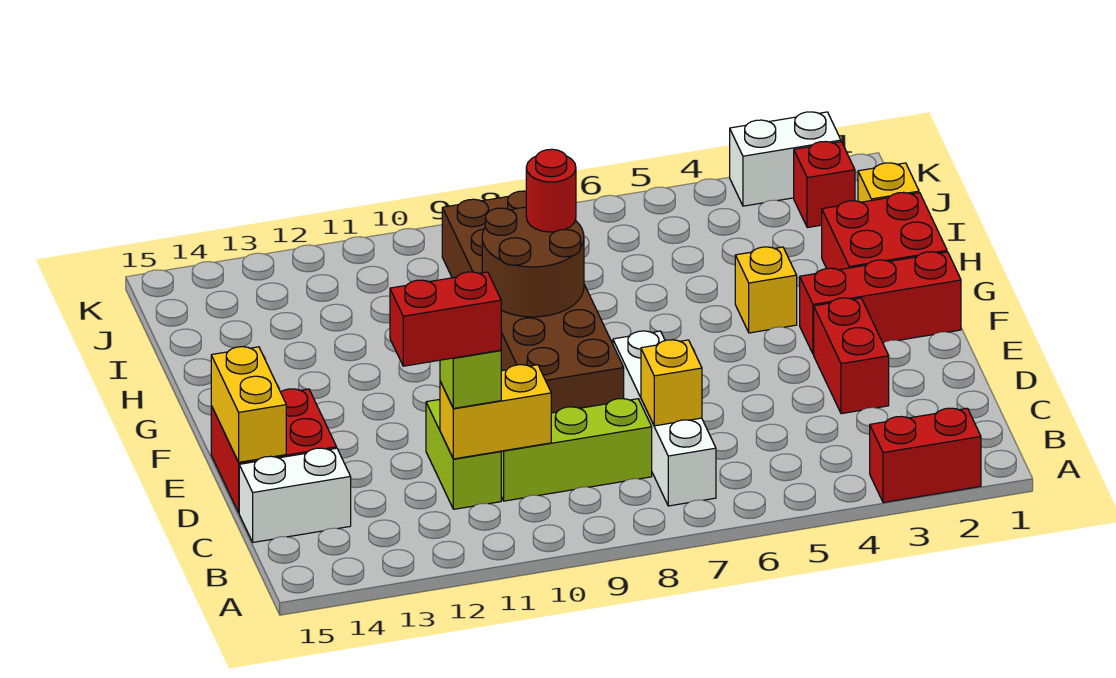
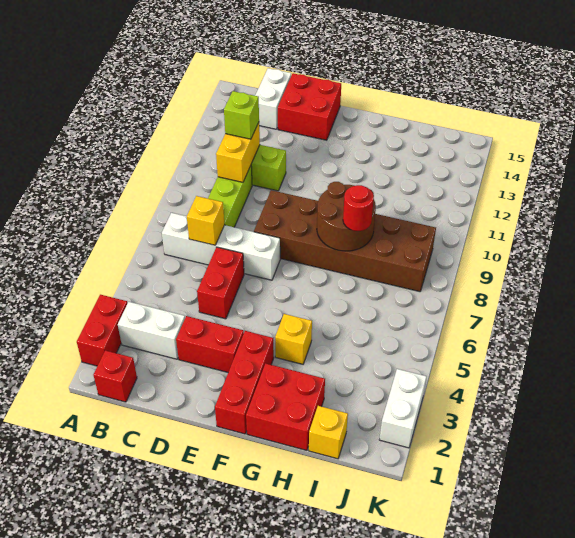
none -> white 1x2 brick [118,302,185,359]
red 1x2 brick [390,272,501,366] -> red 1x2 brick moved to [197,247,244,319]
yellow 1x2 brick [211,347,286,462] -> none
red 1x1 brick [794,142,855,228] -> red 1x1 brick moved to [94,350,137,402]

